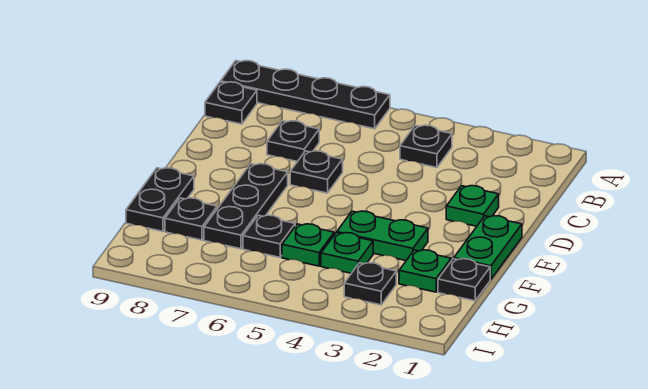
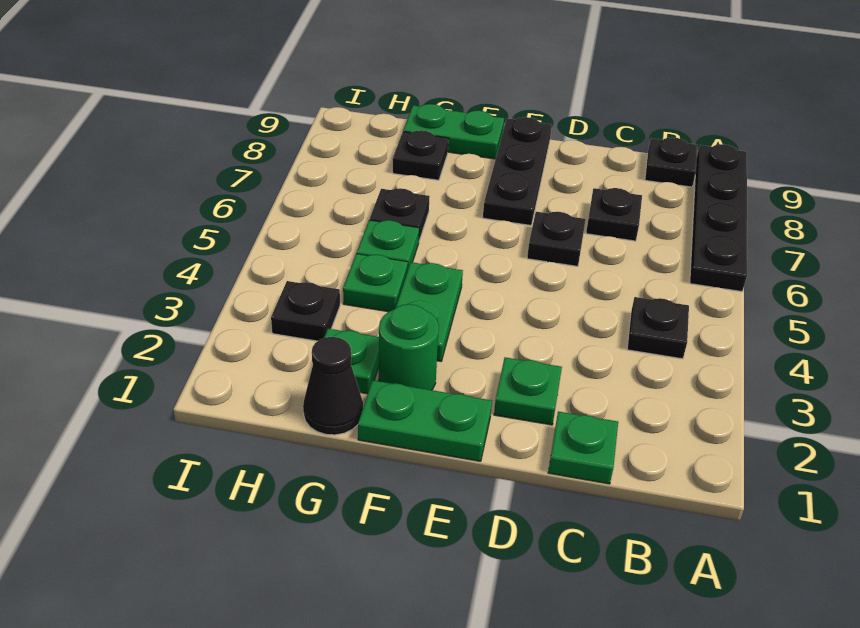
none -> green 1x1 plate [548,411,618,484]
black 1x3 plate [204,164,288,249] -> black 1x3 plate turned to [483,117,552,225]
none -> green 1x1 round brick [379,304,439,390]
black 1x2 plate [126,168,194,231] -> green 1x2 plate [403,104,504,159]
black 1x1 plate [438,259,490,301] -> black 1x1 cone [303,337,363,435]

